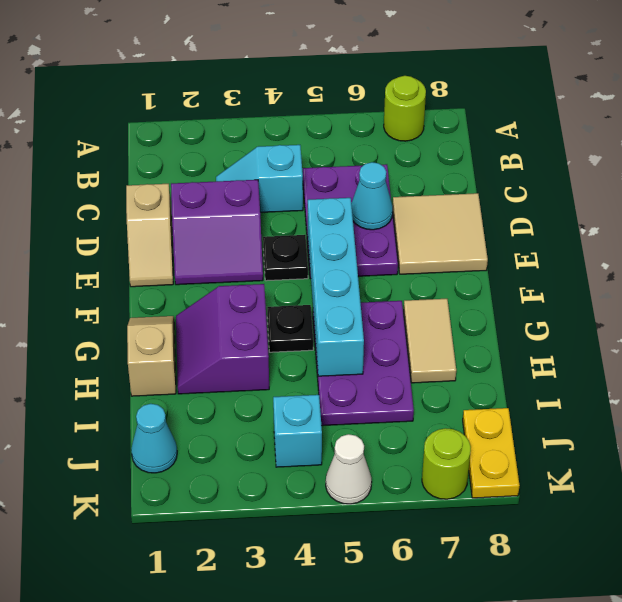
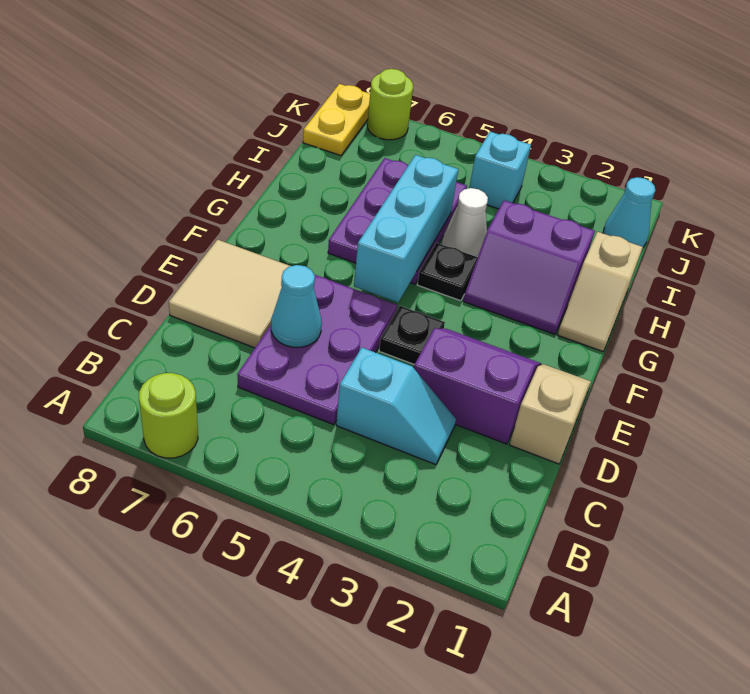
cyan 1x4 brick [308,198,364,376] -> cyan 1x3 brick [354,155,458,302]
purple 2x2 slope [176,284,269,394] -> purple 2x2 slope turned to [463,200,595,334]
tan 1x2 tile [404,299,456,383] -> none
white 1x1 cone [326,434,372,504] -> white 1x1 cone moved to [442,188,488,257]

